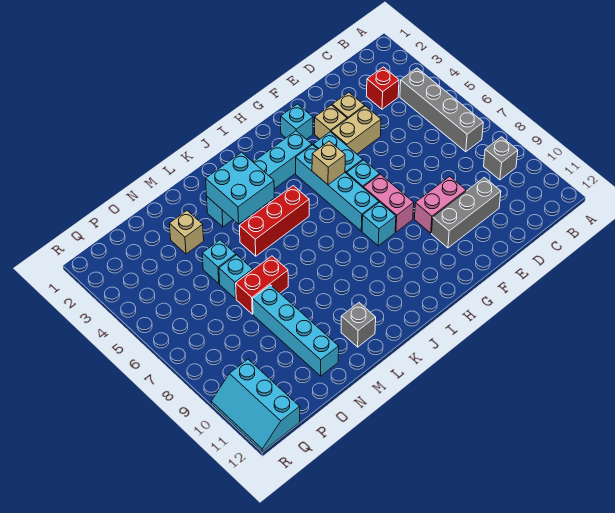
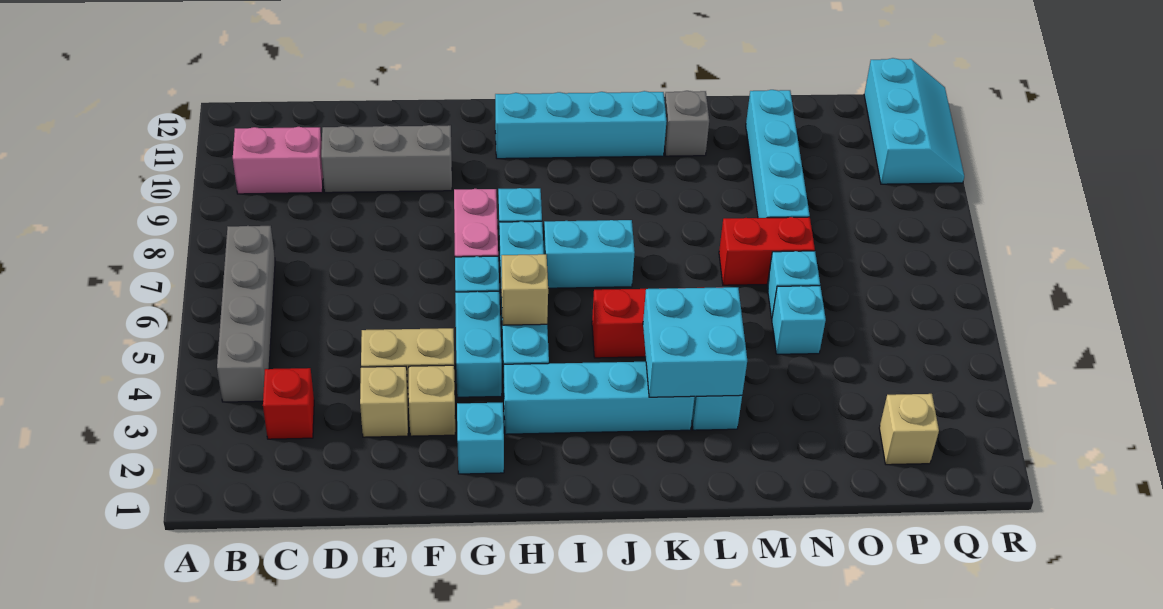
grey 1x1 brick [484,137,518,180] -> none
pink 1x2 brick [414,176,466,233] -> pink 1x2 brick moved to [233,127,323,194]
none -> cyan 1x4 brick [495,91,667,159]
none -> cyan 1x2 brick [544,220,635,288]
tan 1x1 brick [169,211,204,254] -> tan 1x1 brick moved to [879,394,939,465]

